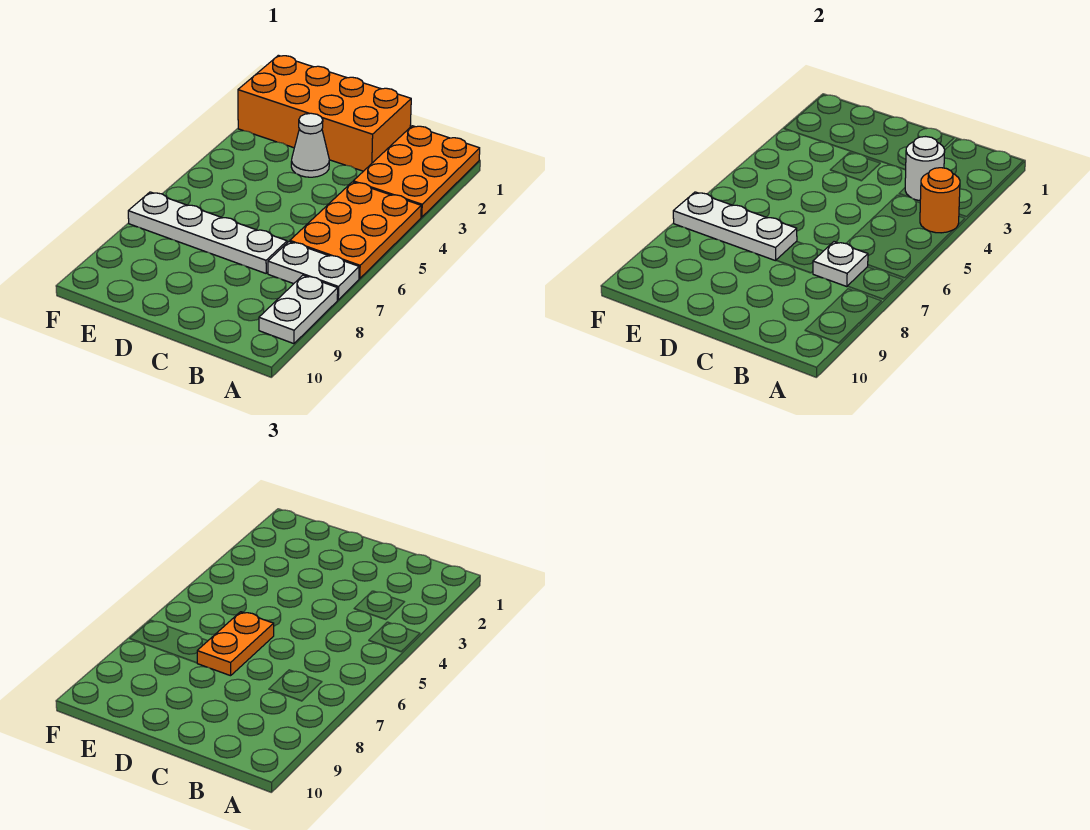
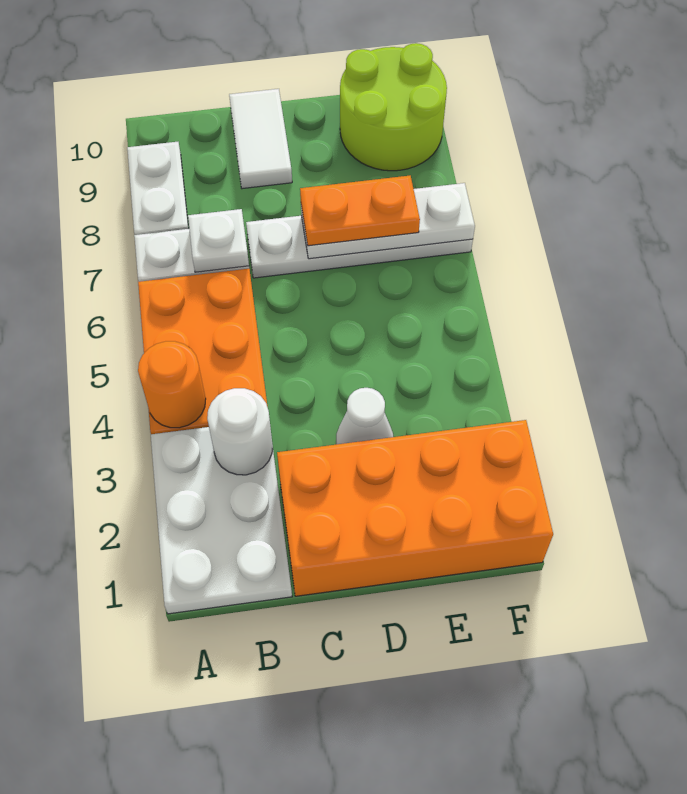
orange 2x3 plate [353,126,480,217] -> white 2x3 plate [151,427,292,614]
none -> white 1x2 tile [229,89,292,189]
orange 1x2 plate [197,612,274,676] -> orange 1x2 plate turned to [300,176,420,246]
none -> lime 2x2 round brick [340,43,447,171]

